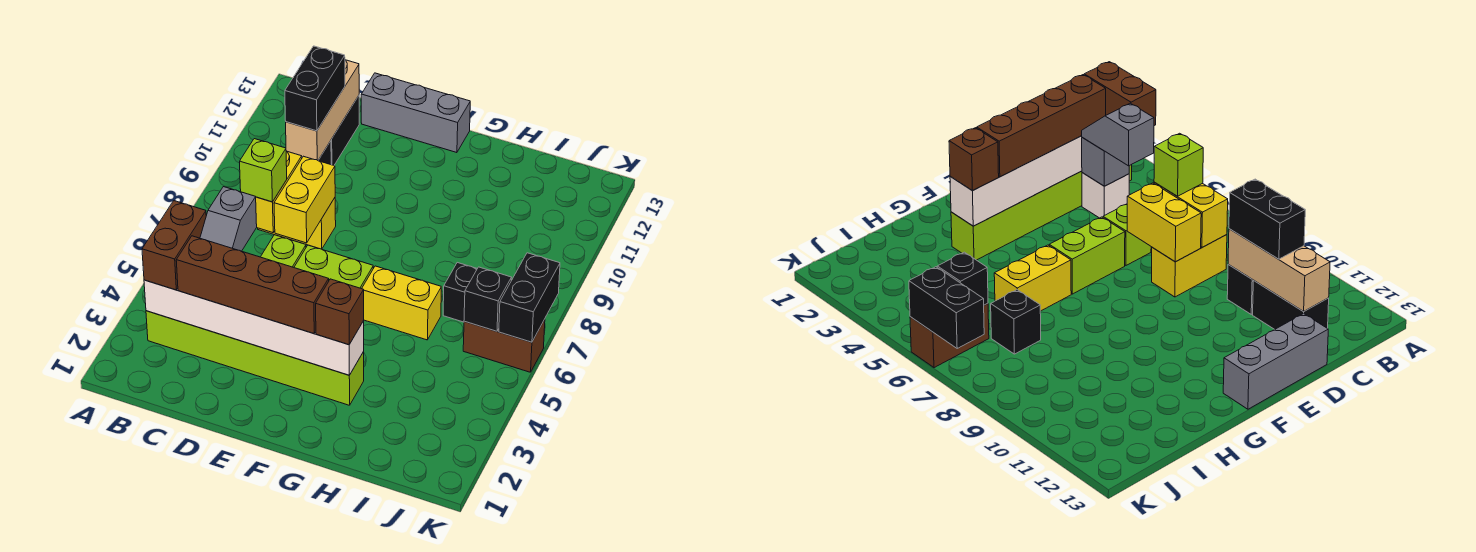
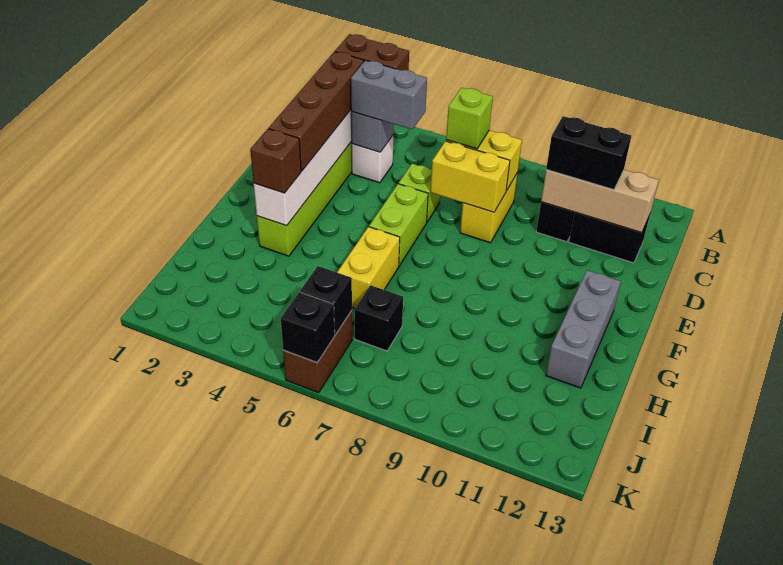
grey 1x2 slope [200,187,257,251] -> grey 1x2 brick [351,60,427,129]
grey 1x3 brick [361,73,470,153] -> grey 1x3 brick moved to [546,270,621,388]
black 1x2 brick [499,253,560,342] -> black 1x1 brick [281,292,335,363]

